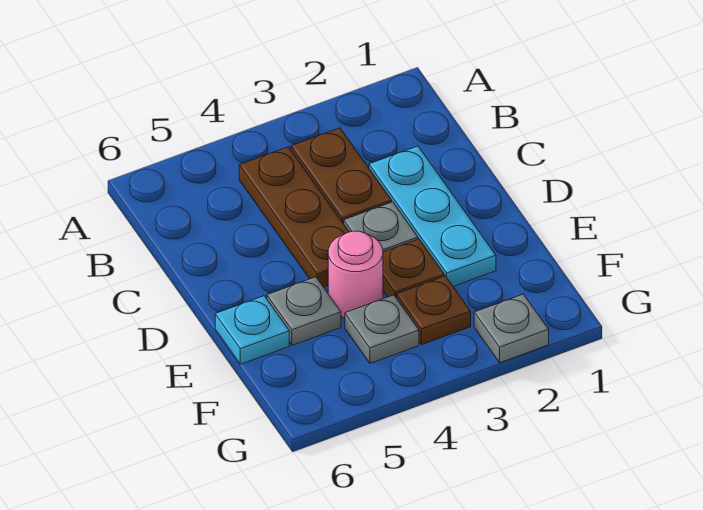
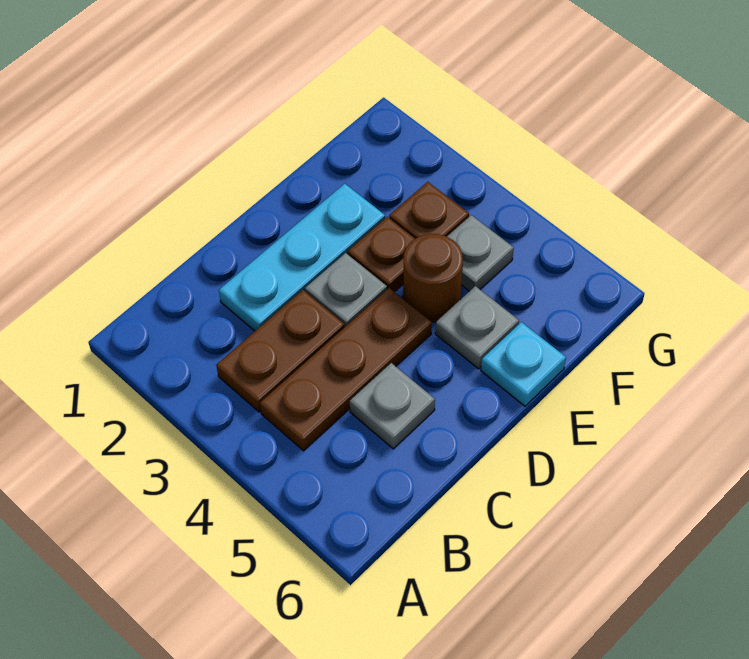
pink 1x1 round brick [328,231,383,318] -> brown 1x1 round brick [403,234,463,322]
grey 1x1 plate [474,294,549,363] -> grey 1x1 plate moved to [350,363,435,449]

